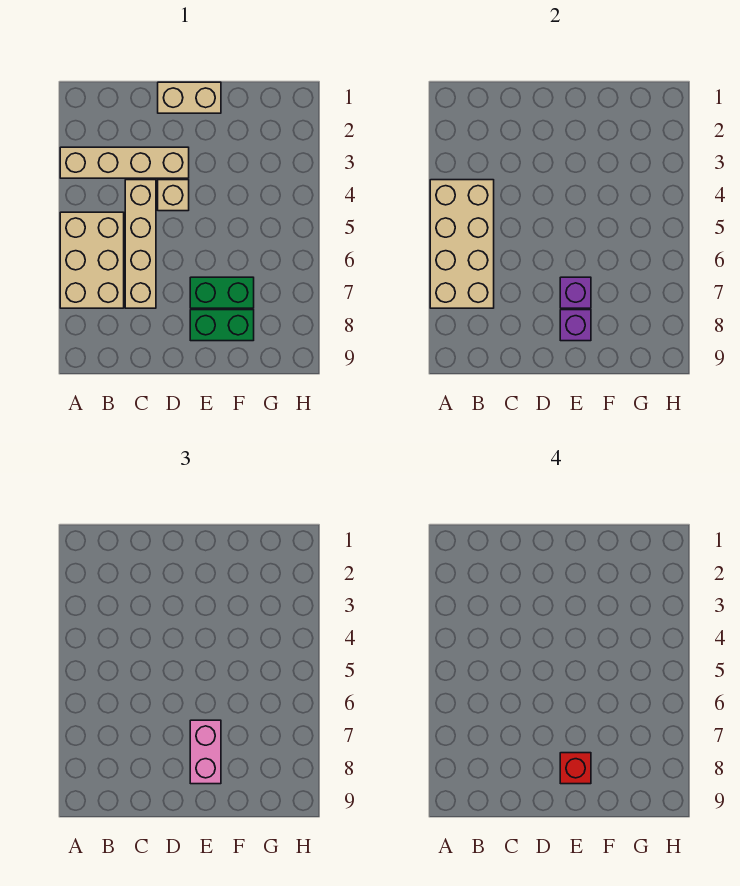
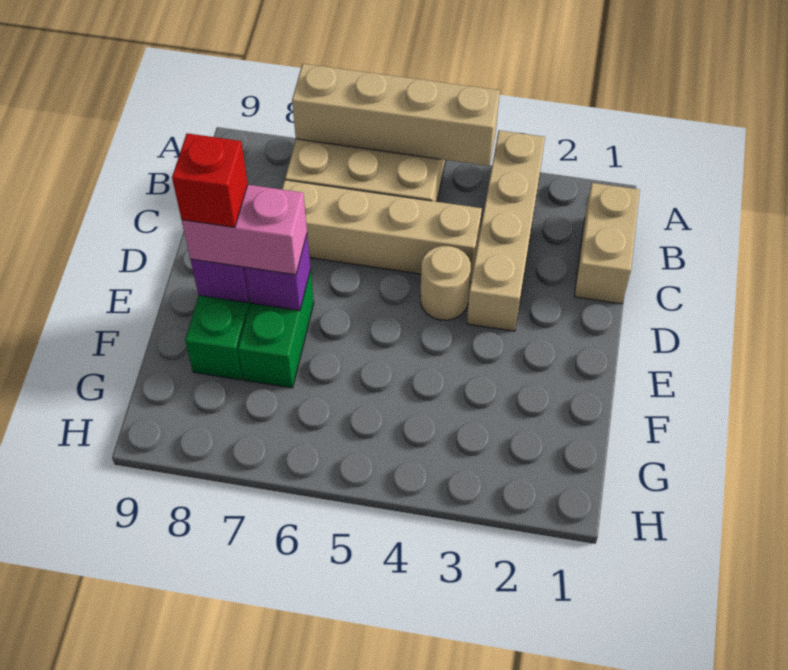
tan 2x4 brick [430,180,494,308] -> tan 1x4 brick [292,64,500,166]
tan 1x2 brick [158,82,221,113] -> tan 1x2 brick moved to [574,183,640,304]
tan 1x1 brick [158,180,189,211] -> tan 1x1 round brick [420,246,471,320]

